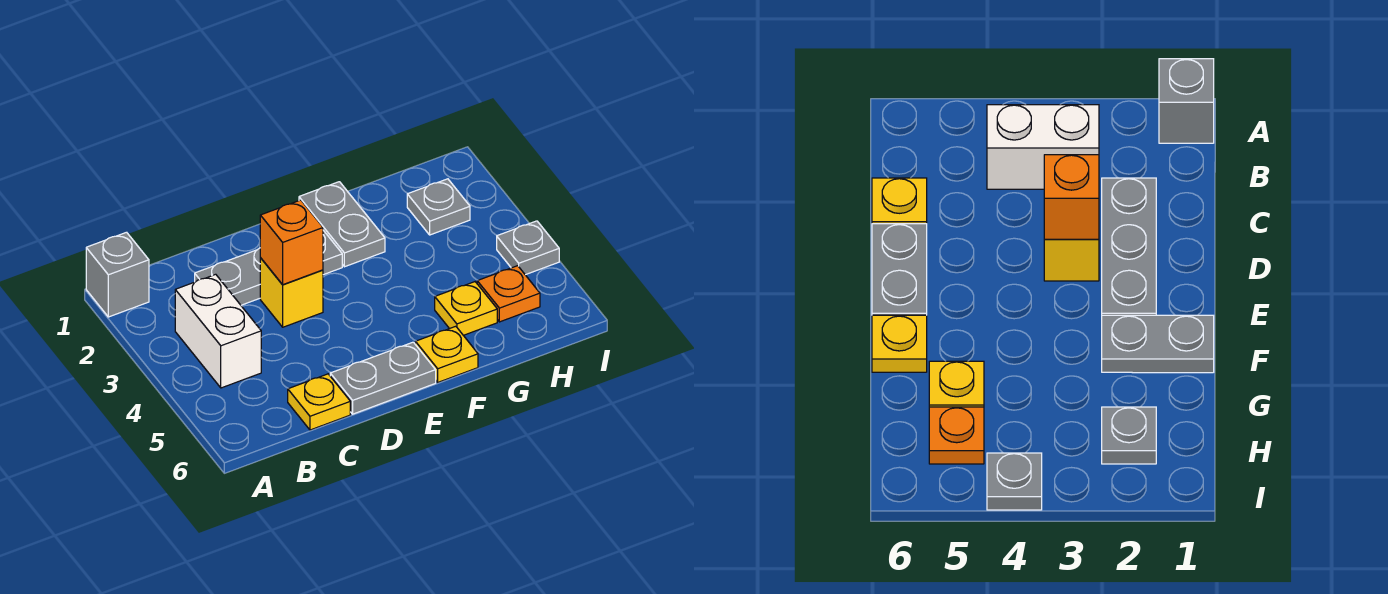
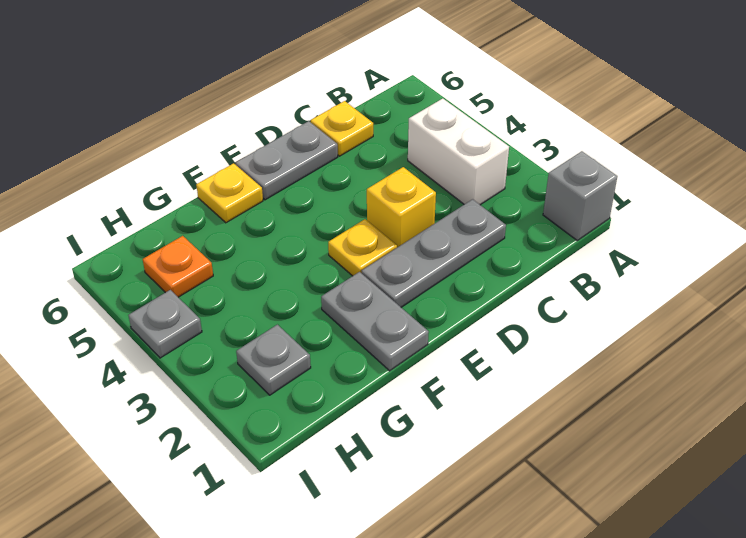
orange 1x1 brick [260,200,323,285] -> none
yellow 1x1 plate [435,282,497,335] -> yellow 1x1 plate moved to [328,219,397,276]

